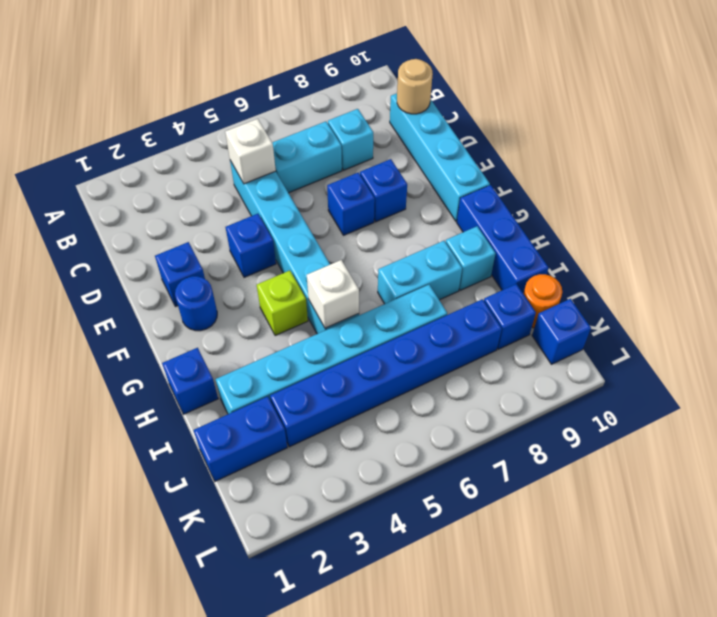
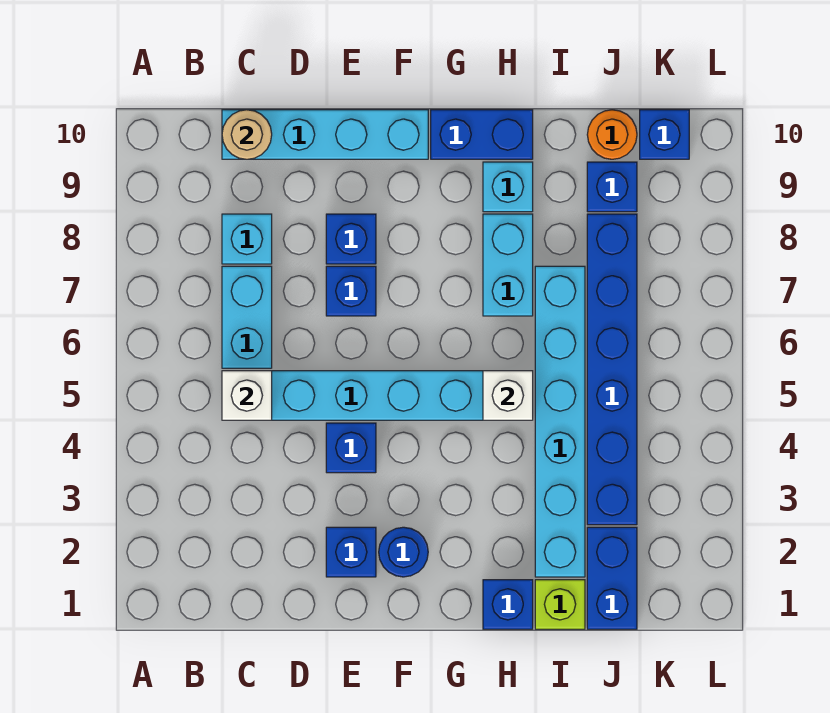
lime 1x1 brick [257,271,308,336] -> lime 1x1 brick moved to [535,580,585,629]
blue 1x3 brick [457,185,549,294] -> blue 1x2 brick [431,110,533,159]

